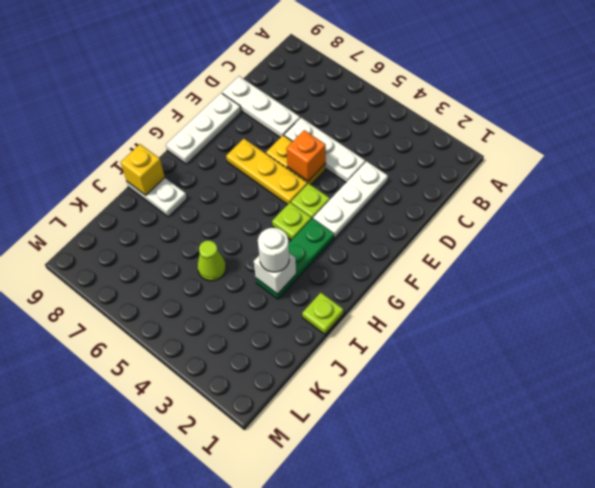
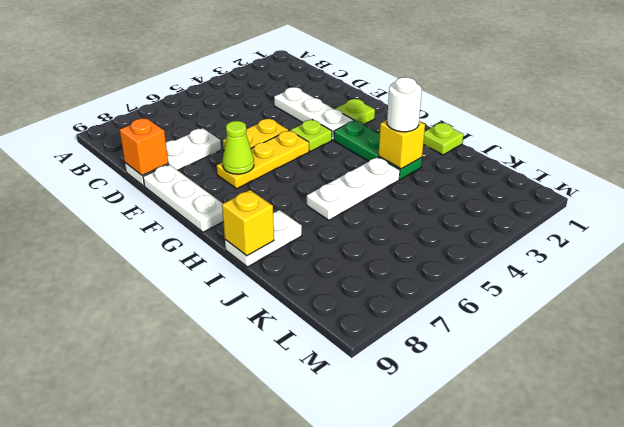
white 1x3 plate [284,118,365,182] -> white 1x3 plate moved to [307,157,400,220]
orange 1x1 brick [286,130,326,181] -> orange 1x1 brick moved to [120,118,168,176]
lime 1x1 plate [272,203,311,240] -> lime 1x1 plate moved to [335,99,375,124]
white 1x1 brick [254,253,296,294] -> yellow 1x1 brick [379,120,425,169]
lime 1x1 cone [197,241,226,281] -> lime 1x1 cone moved to [223,121,254,174]

